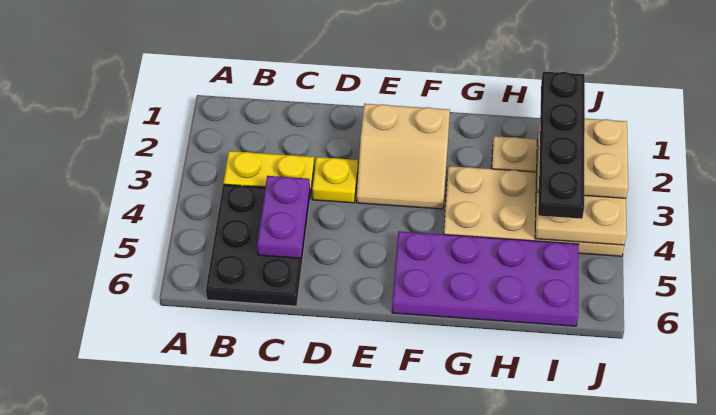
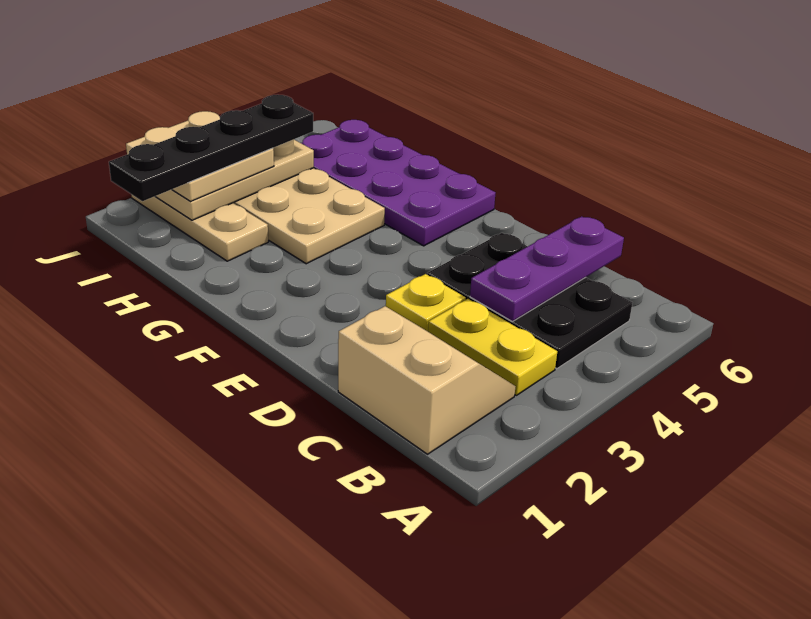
black 2x3 plate [206,184,310,306] -> black 2x3 plate turned to [427,233,632,369]
purple 1x2 plate [257,176,310,258] -> purple 1x3 plate [470,216,624,322]
tan 2x2 slope [357,104,450,209] -> tan 2x2 slope moved to [338,306,516,454]

